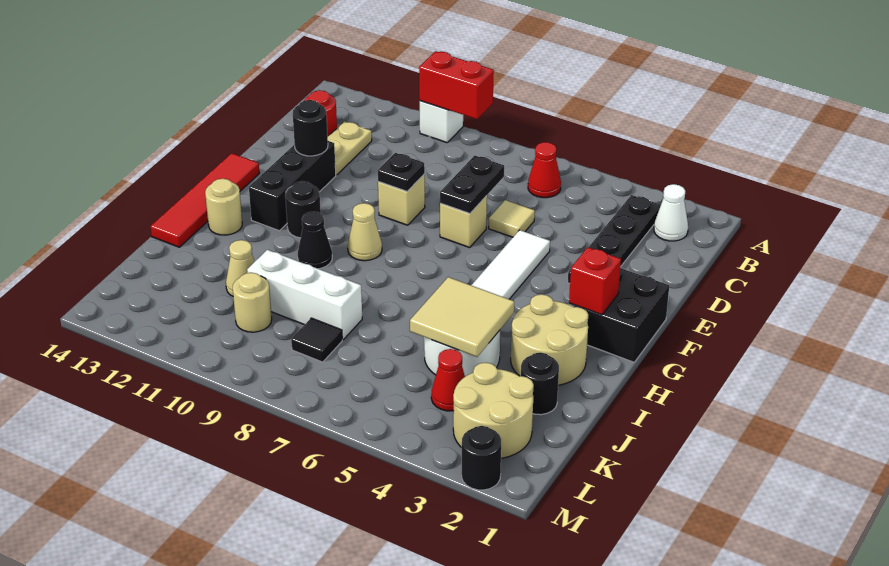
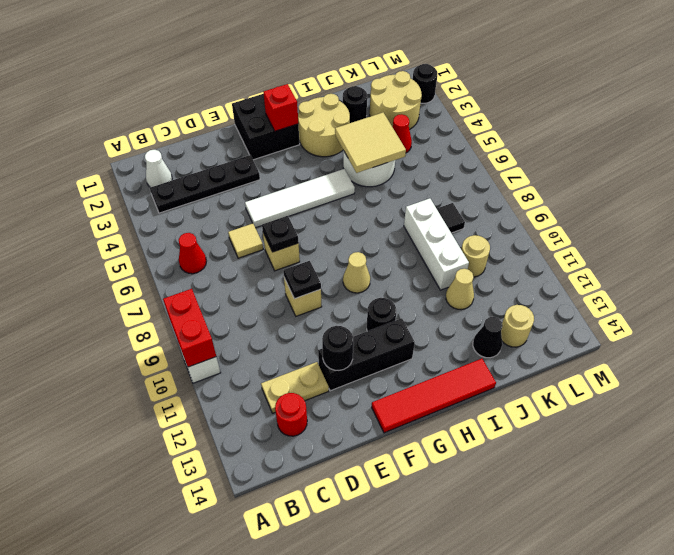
black 1x2 plate [440,155,504,214] -> black 1x1 plate [262,216,299,252]
black 1x1 cone [298,212,332,269] -> black 1x1 cone moved to [473,317,503,358]
tan 1x1 round brick [205,179,242,235] -> tan 1x1 round brick moved to [501,305,534,347]

